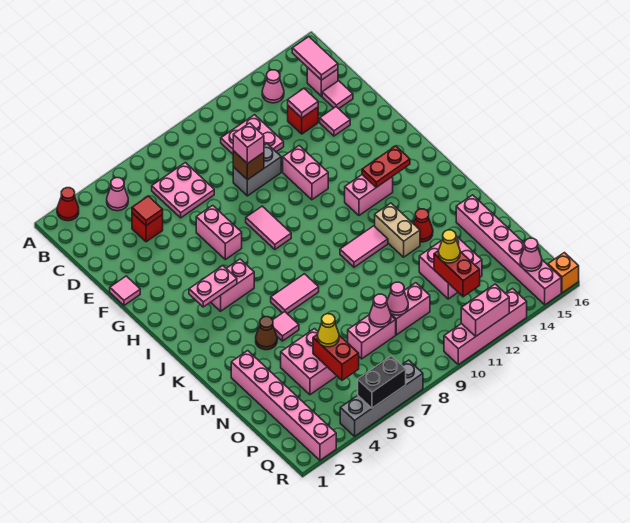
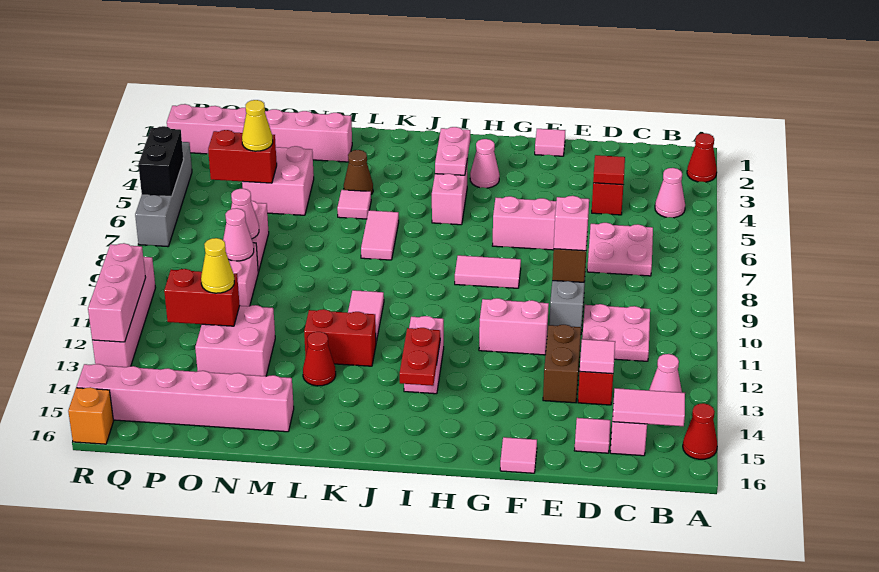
none -> red 1x1 cone [683,403,717,459]
none -> brown 1x2 brick [543,325,581,403]
pink 1x1 tile [320,107,350,136] -> pink 1x1 tile moved to [500,437,537,473]
tan 1x2 brick [375,203,420,257] -> red 1x2 brick [304,309,376,366]
pink 1x1 cone [520,238,542,271] -> pink 1x1 cone moved to [470,139,500,188]
pink 1x2 brick [461,284,509,337] -> pink 1x3 brick [88,243,146,342]

